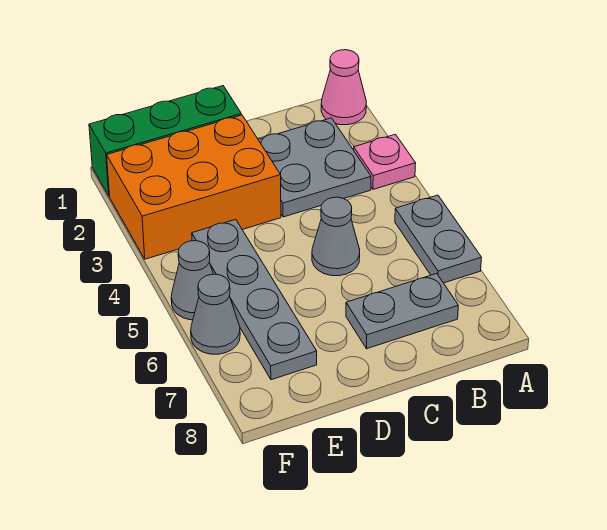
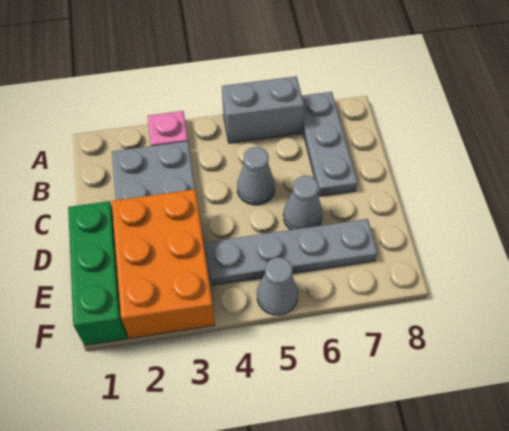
pink 1x1 cone [321,50,366,125] -> none
grey 1x2 plate [395,195,482,283] -> grey 1x2 brick [222,76,304,143]
grey 1x2 plate [346,274,458,349] -> grey 1x3 plate [302,92,358,196]
grey 1x1 cone [191,274,240,354] -> grey 1x1 cone moved to [283,176,322,230]

